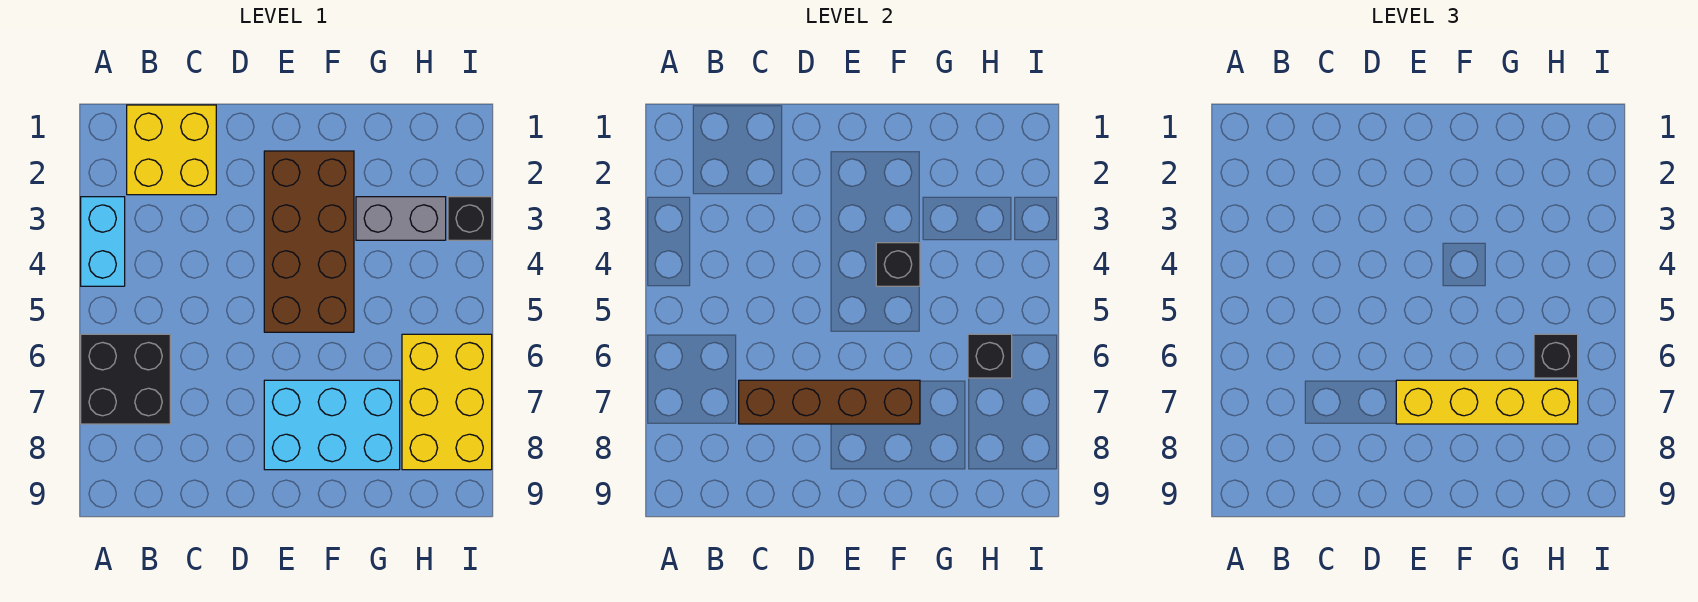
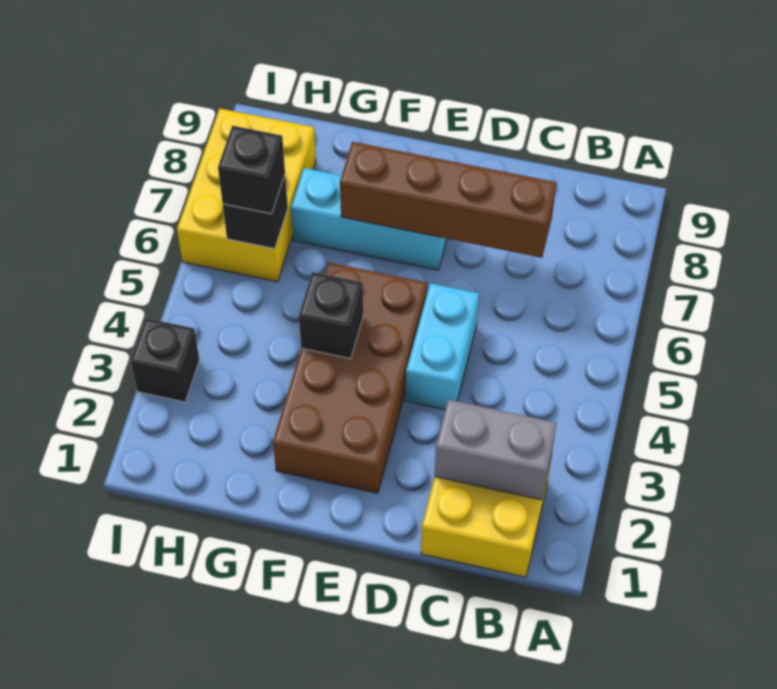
cyan 1x2 brick [81,197,125,286] -> cyan 1x2 brick moved to [406,283,479,410]
black 2x2 brick [81,334,170,424] -> none
cyan 2x3 brick [264,380,400,470] -> cyan 1x3 brick [291,168,447,270]
yellow 1x4 brick [1396,380,1578,424] -> none
grey 1x2 brick [356,197,446,240] -> grey 1x2 brick moved to [435,400,557,500]

